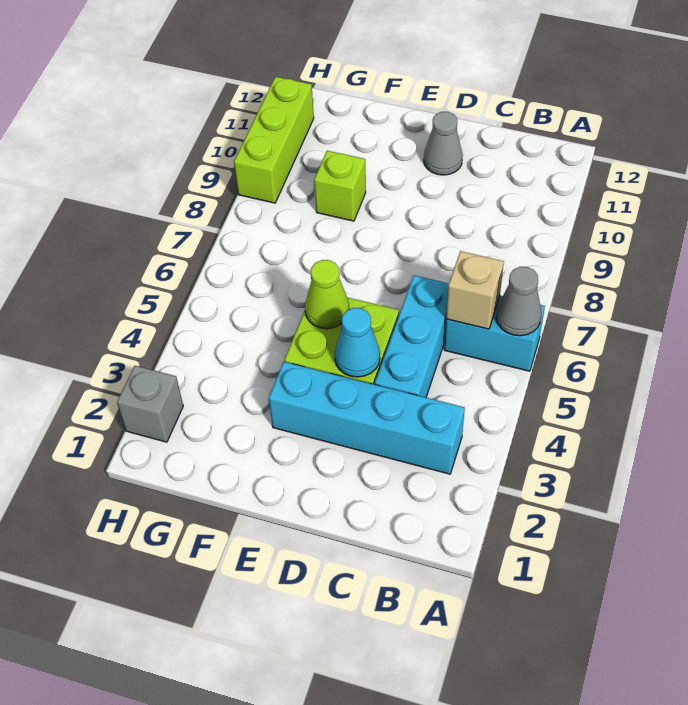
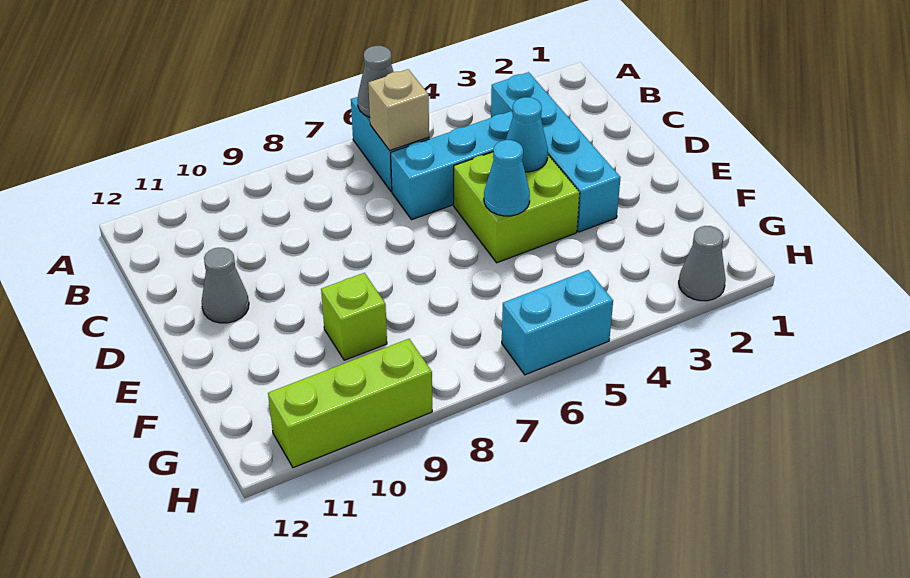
lime 1x1 cone [305,260,349,329] -> cyan 1x1 cone [484,140,530,216]
grey 1x1 brick [117,366,183,442] -> grey 1x1 cone [679,226,726,301]
none -> cyan 1x2 brick [502,270,613,375]

